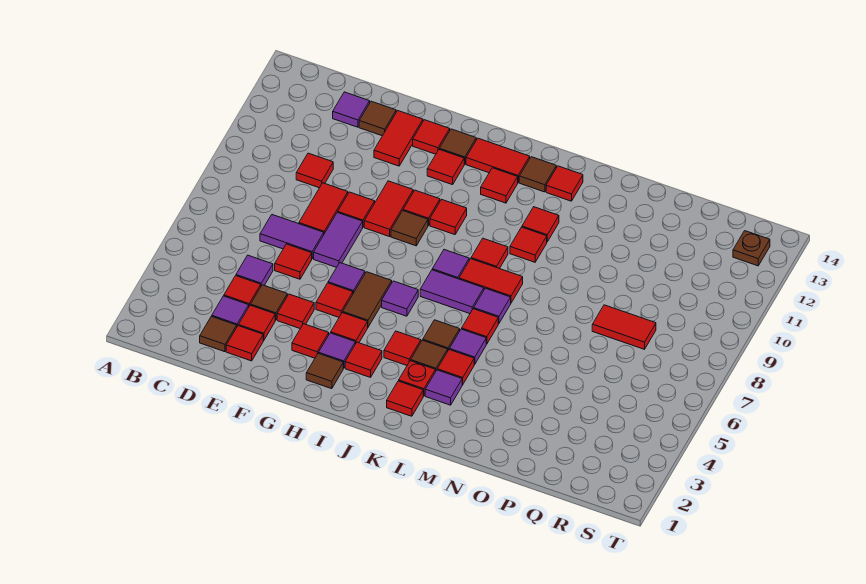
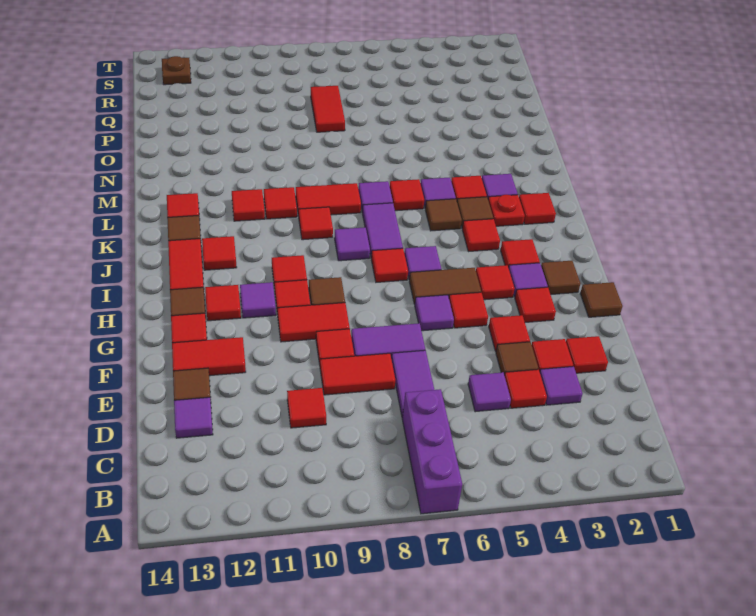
none -> purple 1x3 brick [402,389,462,514]
brown 1x1 tile [200,316,237,352] -> brown 1x1 tile moved to [580,282,623,317]
red 1x1 tile [275,244,312,279] -> red 1x1 tile moved to [371,248,408,282]
none -> purple 1x1 tile [240,282,276,318]
red 1x2 tile [459,259,523,303] -> red 1x2 tile turned to [296,183,361,216]

